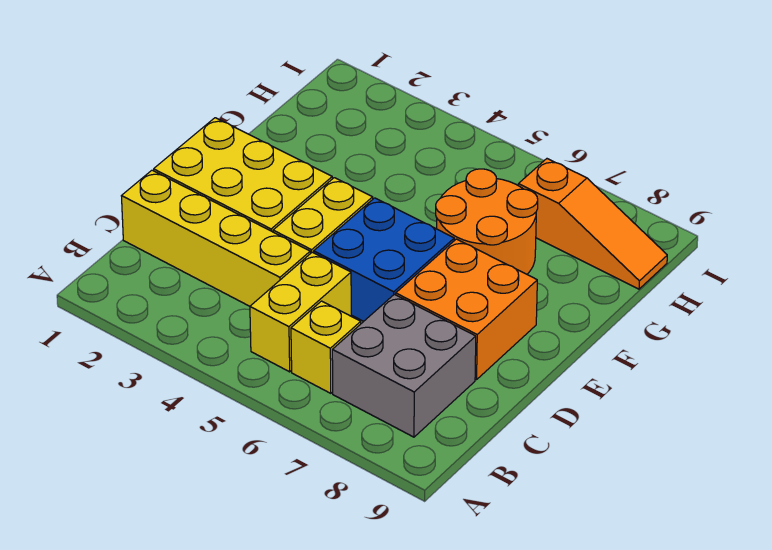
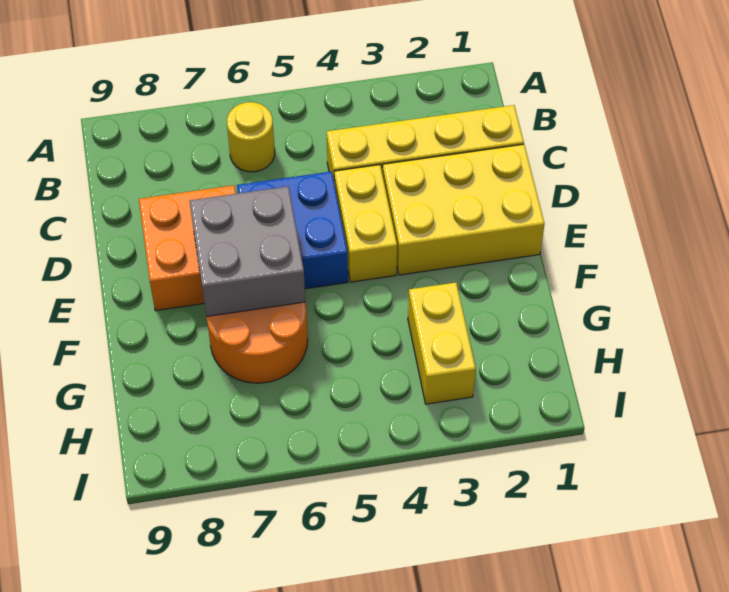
yellow 1x2 brick [250,252,351,372] -> yellow 1x2 brick moved to [408,283,476,404]
yellow 1x1 brick [291,301,361,393] -> yellow 1x1 round brick [227,102,275,172]
grey 2x2 brick [332,294,476,437] -> grey 2x2 brick moved to [190,187,305,317]
orange 1x3 slope [518,159,667,289] -> none

